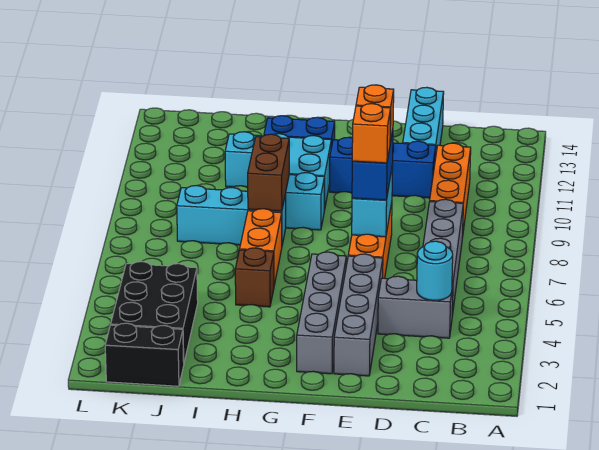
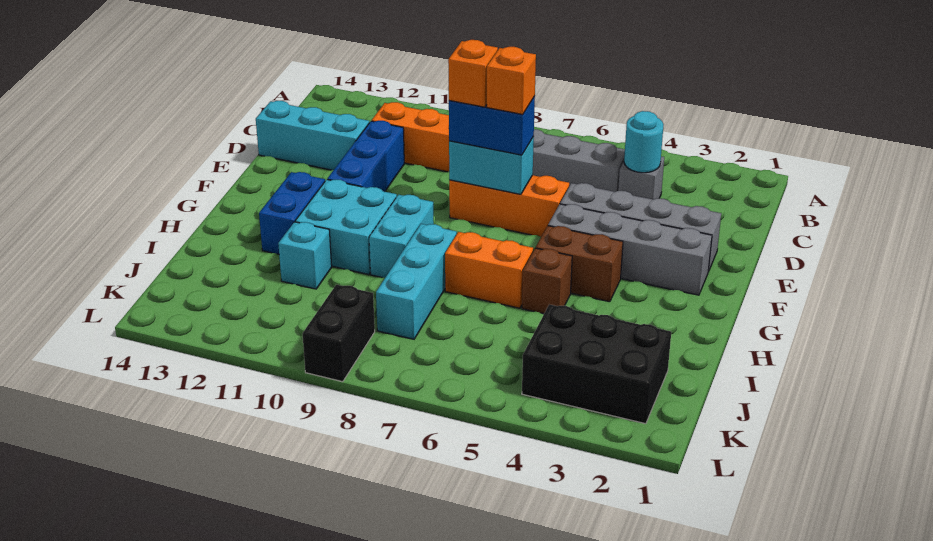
grey 1x2 brick [378,276,453,338] -> grey 1x1 brick [618,156,664,199]
brown 1x2 brick [248,134,289,211] -> brown 1x2 brick moved to [536,226,623,302]
black 1x2 brick [105,323,184,386] -> black 1x2 brick moved to [302,285,375,382]

